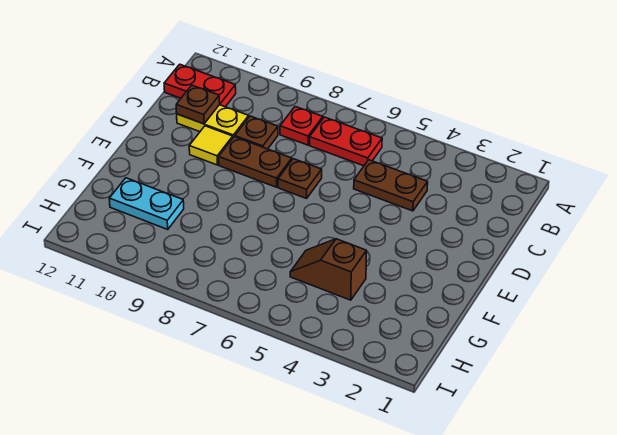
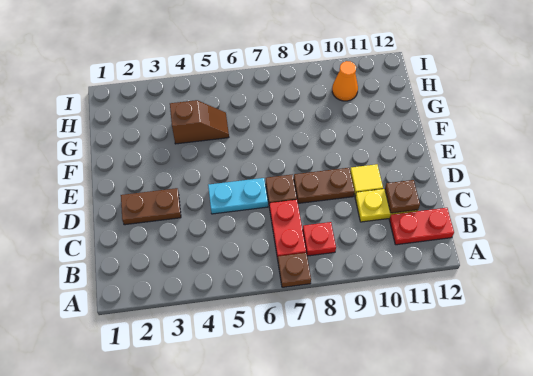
red 1x2 plate [310,117,382,166] -> red 1x2 plate turned to [269,200,306,259]
brown 1x2 plate [354,160,428,211] -> brown 1x2 plate moved to [121,188,181,225]
brown 1x1 plate [235,116,278,149] -> brown 1x1 plate moved to [278,253,311,287]
cyan 1x2 plate [109,178,184,229] -> cyan 1x2 plate moved to [208,178,268,214]
none -> orange 1x1 cone [332,61,358,101]

